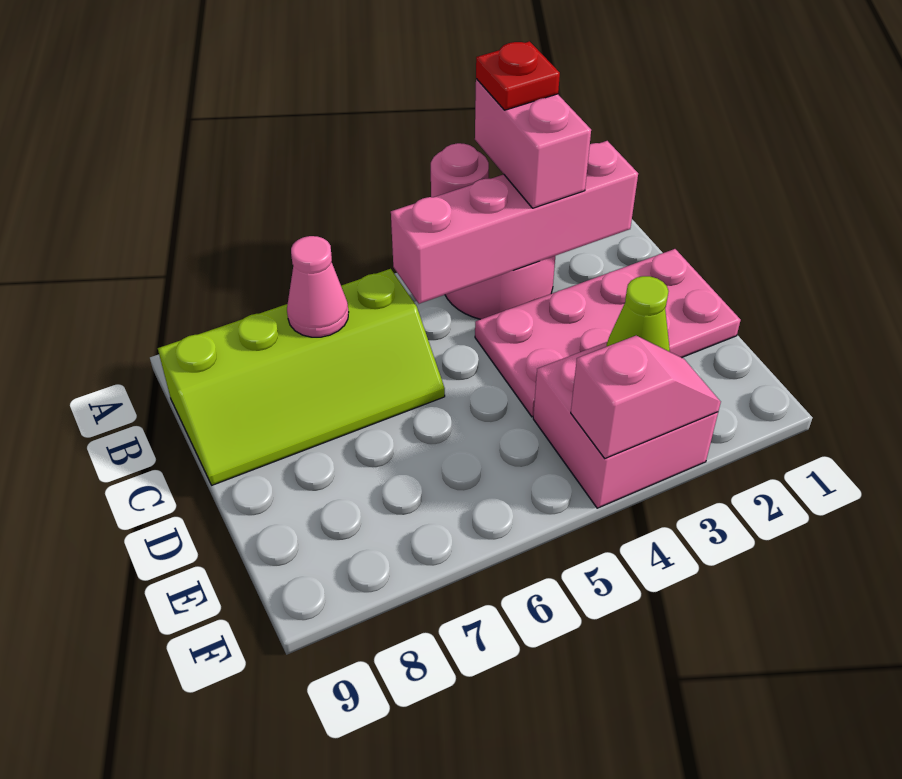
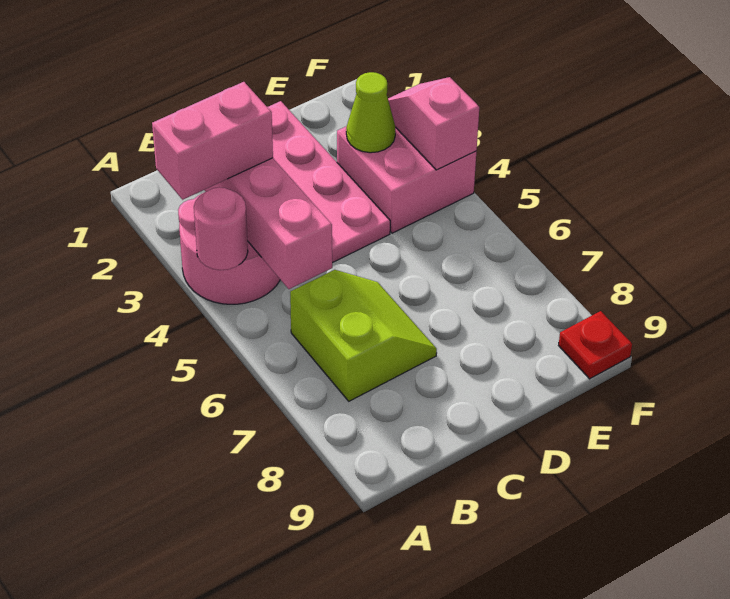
red 1x1 plate [476,41,560,110] -> red 1x1 plate moved to [559,311,632,379]
lime 2x4 slope [158,269,445,485] -> lime 2x2 slope [290,270,437,401]
pink 1x1 cone [287,236,349,337] -> none

